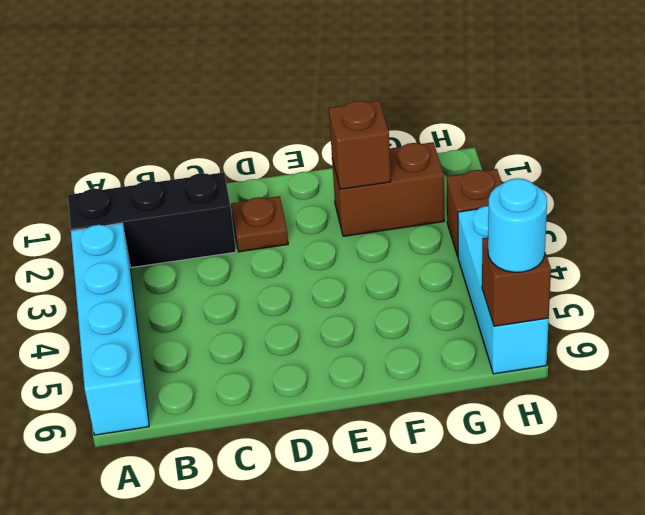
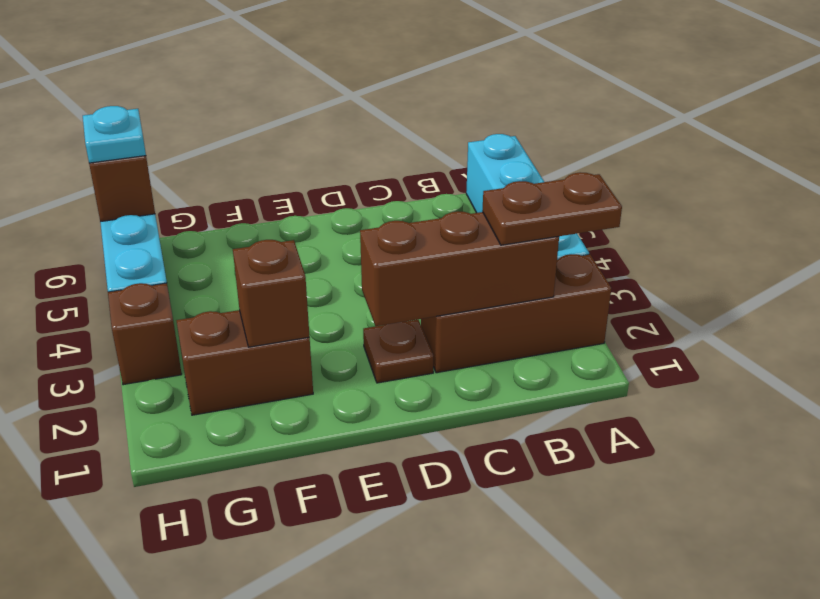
black 1x3 brick [68,172,236,268] -> brown 1x3 brick [421,254,611,373]
none -> brown 1x2 plate [482,172,622,245]
none -> brown 1x3 brick [360,211,559,326]
cyan 1x1 round brick [488,178,547,272] -> cyan 1x1 plate [83,106,146,163]

